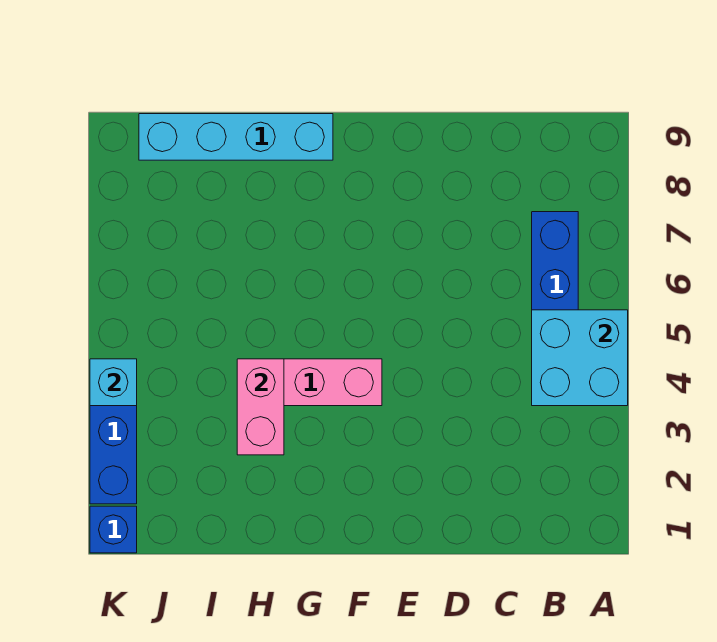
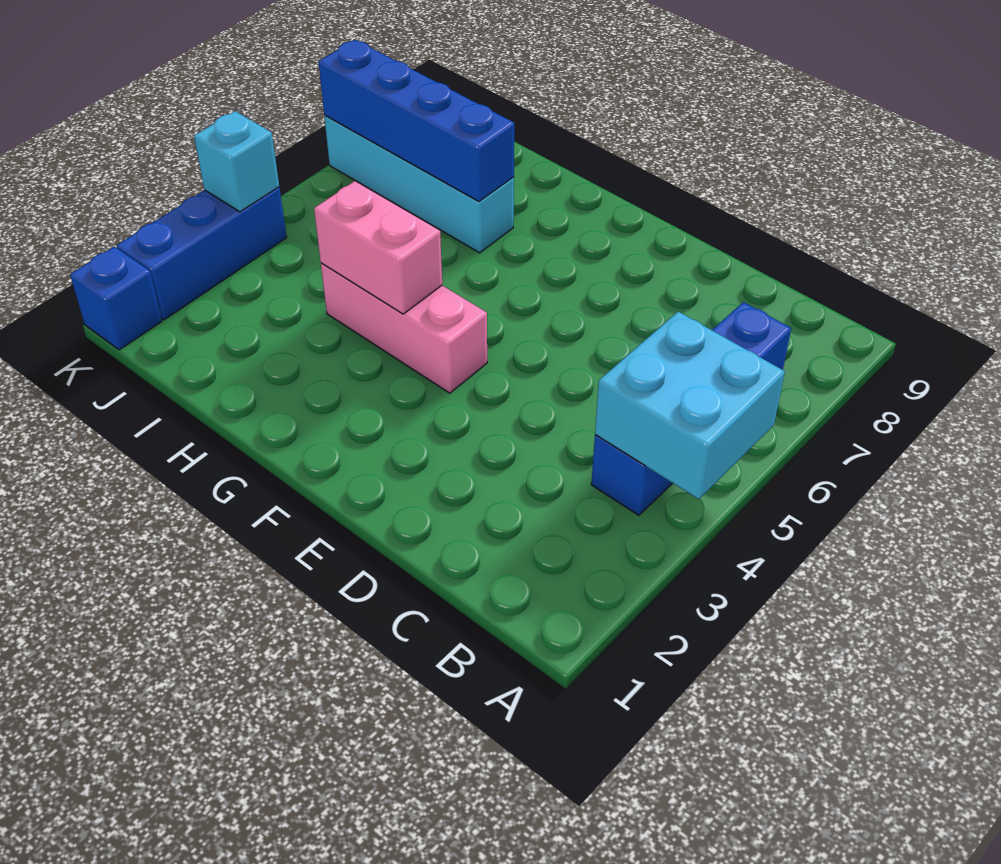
cyan 1x4 brick [139,114,333,160] -> cyan 1x4 brick moved to [324,116,514,253]
pink 1x2 brick [237,359,284,455] -> pink 1x2 brick turned to [314,181,442,314]
none -> blue 1x4 brick [318,40,514,202]

